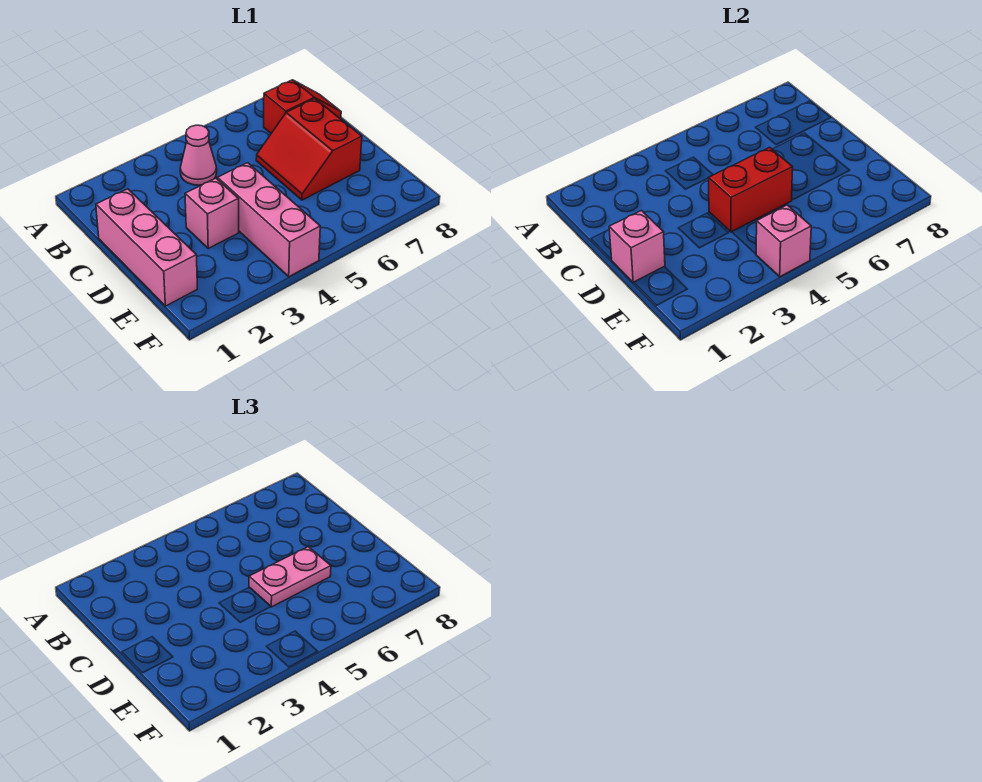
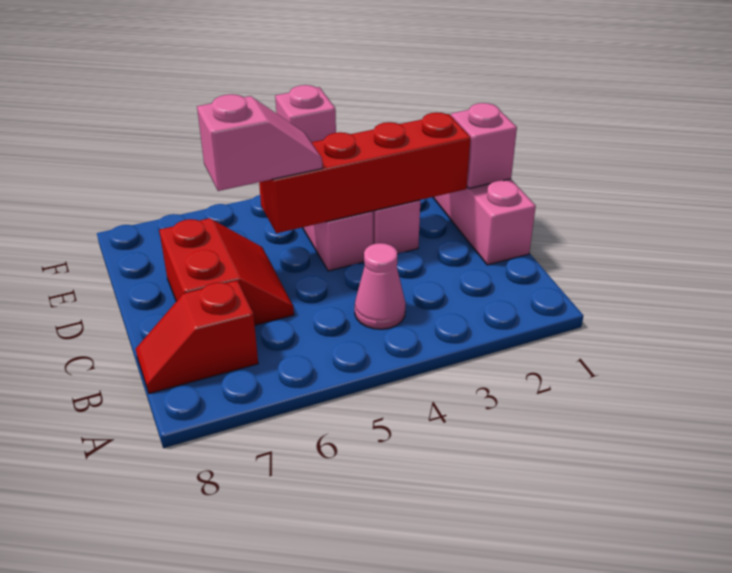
red 1x2 brick [709,147,793,232] -> red 1x4 brick [259,112,471,233]
pink 1x2 plate [249,547,331,607] -> pink 1x2 slope [197,94,322,191]

